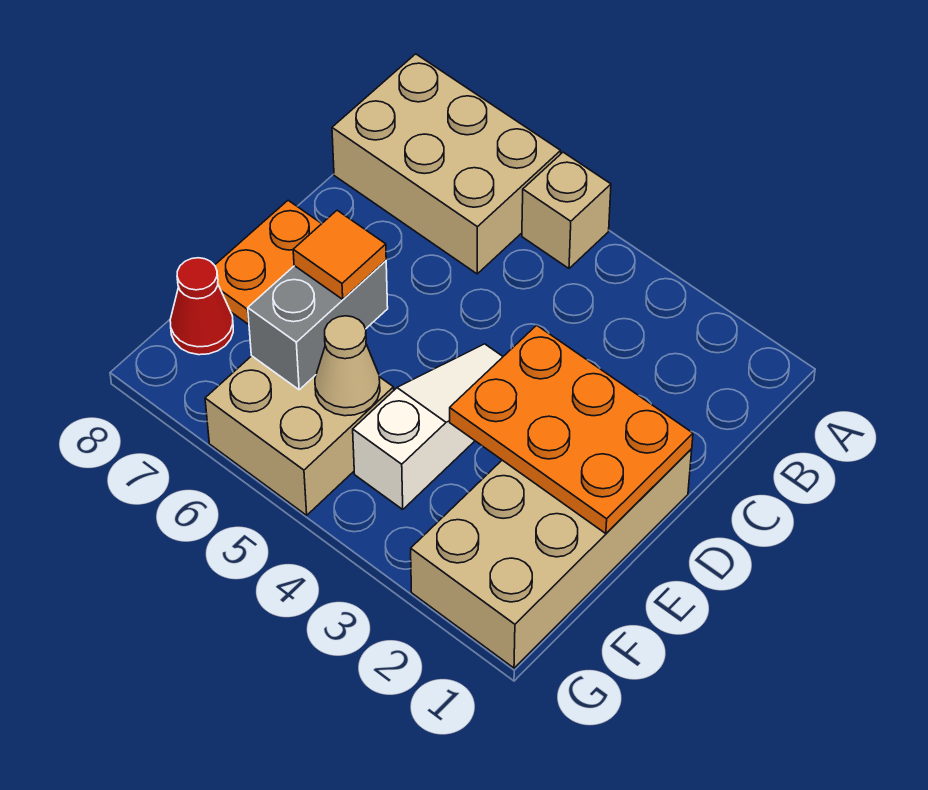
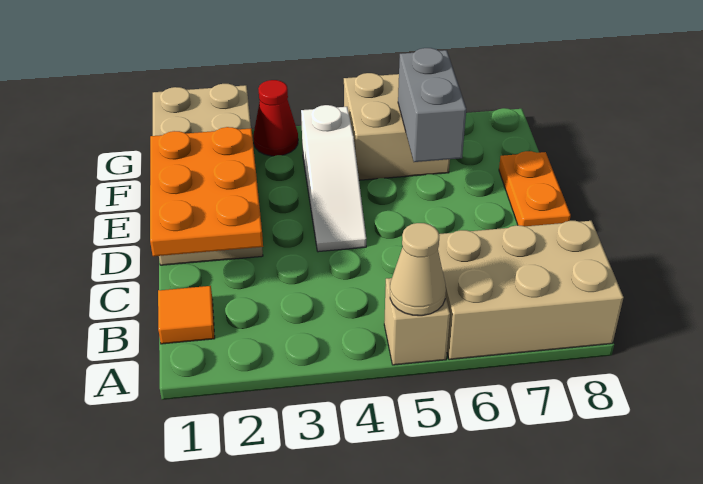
orange 2x3 plate [450,325,693,534] -> orange 2x3 plate turned to [150,127,263,256]
orange 1x1 tile [293,210,386,299] -> orange 1x1 tile moved to [158,286,215,344]
tan 1x1 cone [315,316,380,416] -> tan 1x1 cone moved to [390,223,446,316]
red 1x1 cone [170,258,233,355] -> red 1x1 cone moved to [253,80,298,156]

